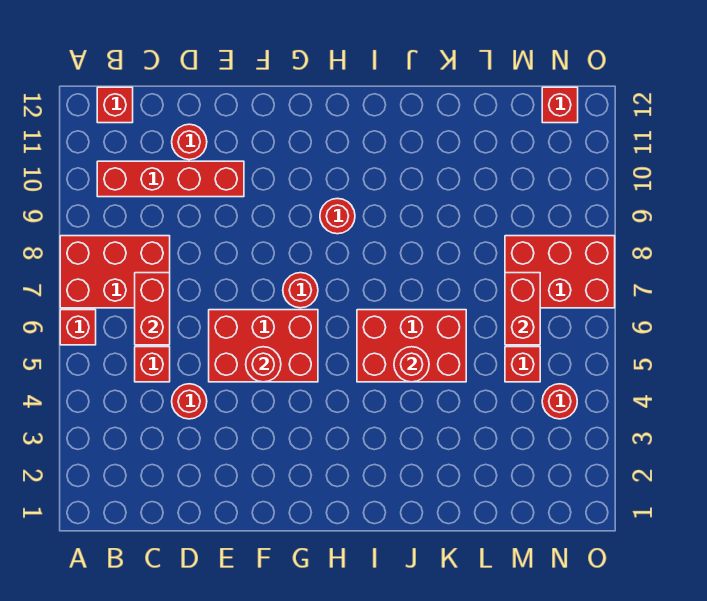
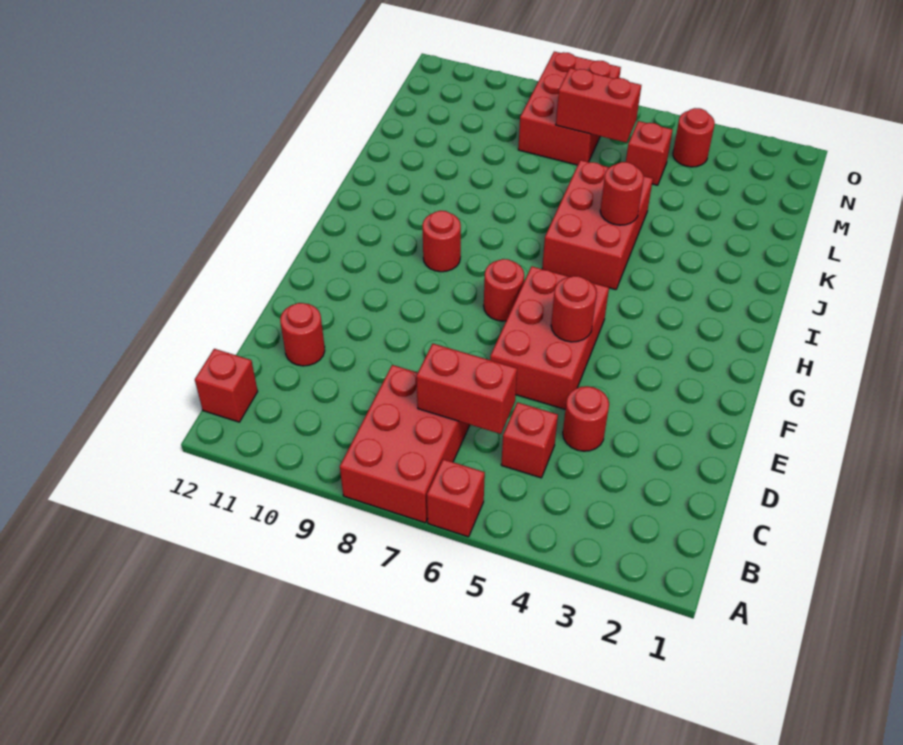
red 1x4 brick [97,161,244,197] -> none
red 1x1 brick [542,87,578,123] -> none

